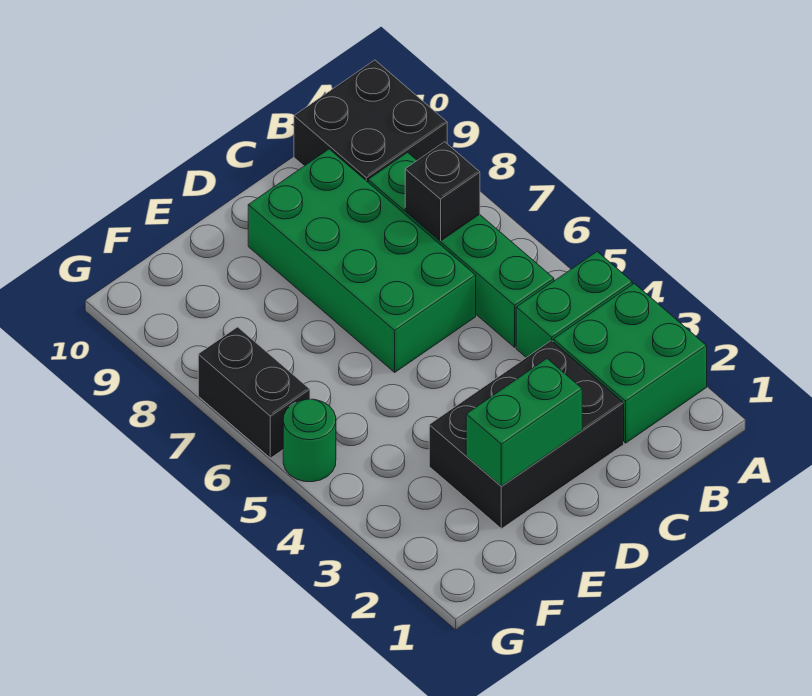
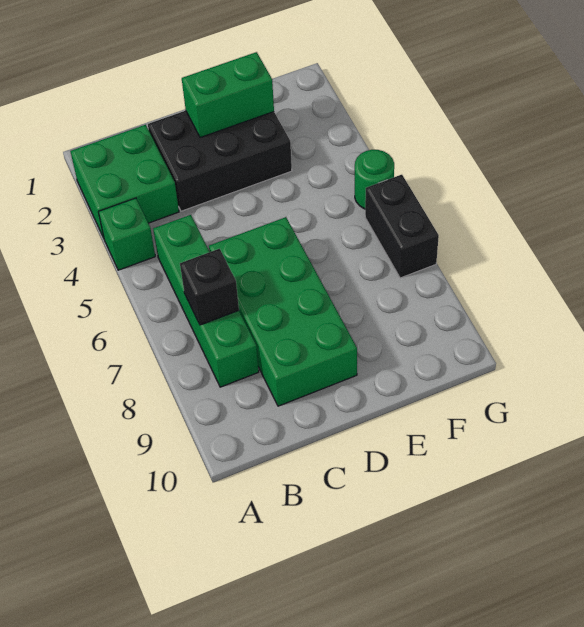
green 1x2 brick [516,252,632,358] -> green 1x1 brick [99,198,155,270]
black 2x2 brick [294,60,447,182] -> none

